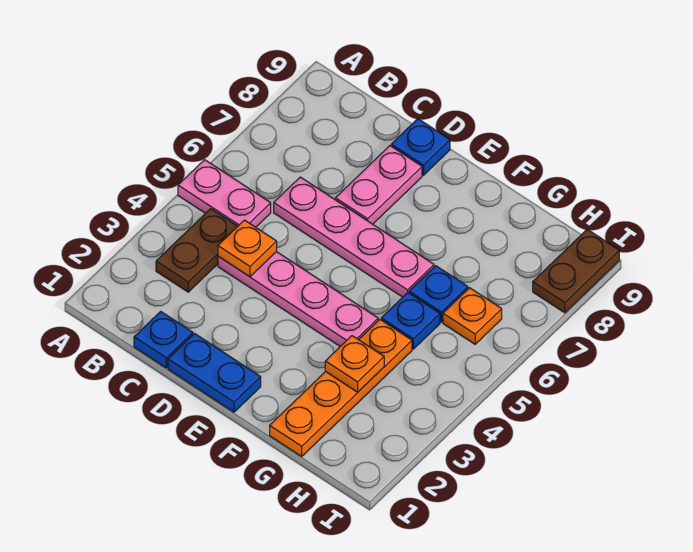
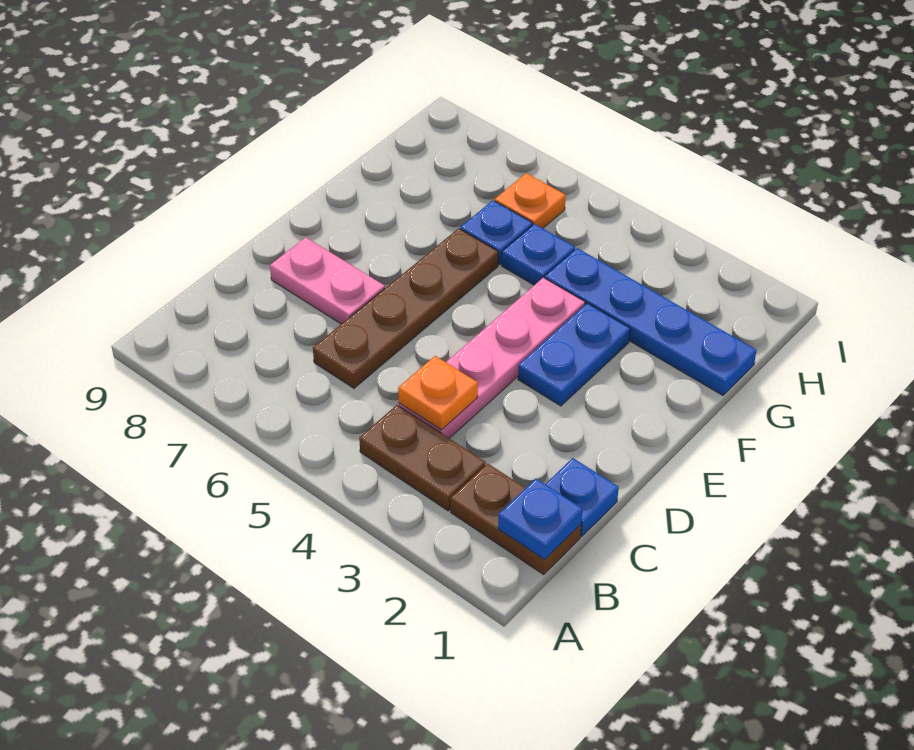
pink 1x2 plate [178,160,271,227] -> none
pink 1x4 plate [274,177,434,297] -> brown 1x4 plate [313,228,498,388]
blue 1x2 plate [168,334,261,412] -> blue 1x2 plate moved to [518,303,630,406]
blue 1x1 plate [391,119,450,175] -> blue 1x1 plate moved to [498,479,582,559]
orange 1x4 plate [270,320,412,456] -> blue 1x4 plate [545,248,757,395]
orange 1x1 plate [325,336,384,392] -> none
brown 1x2 plate [533,229,619,313] -> brown 1x2 plate moved to [451,464,581,574]

